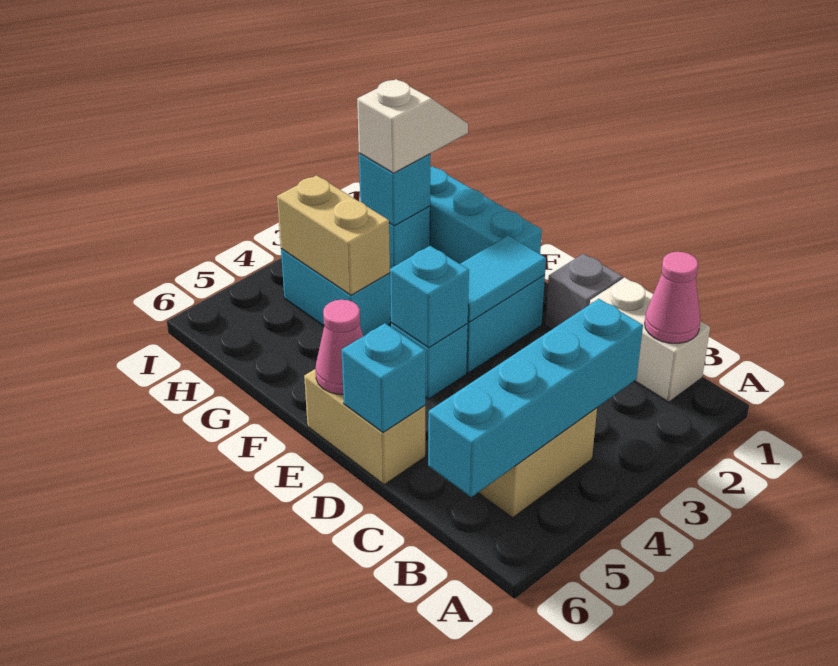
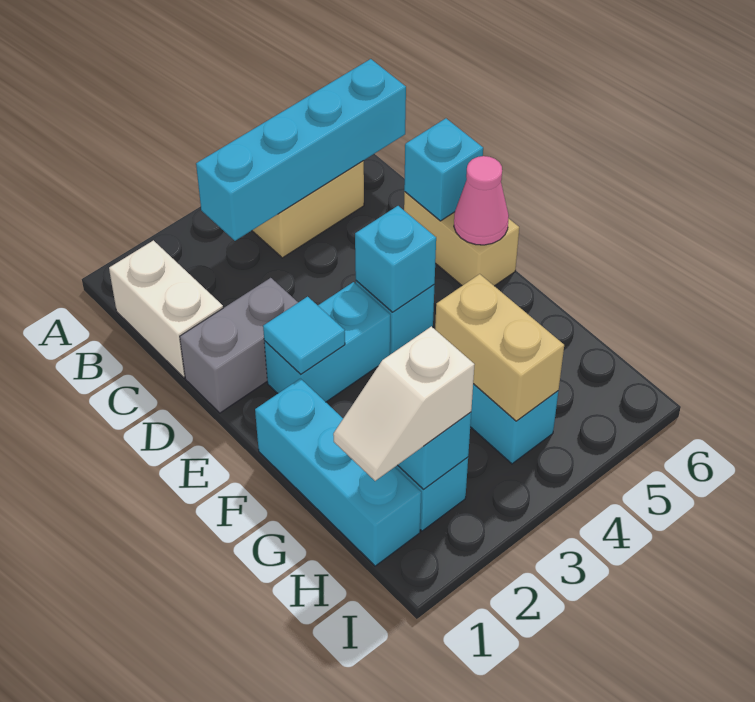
pink 1x1 cone [645,252,701,343] -> none
grey 1x1 brick [545,254,623,330] -> grey 1x2 brick [180,278,298,413]
cyan 1x2 tile [461,235,546,322] -> cyan 1x1 tile [263,297,345,374]

